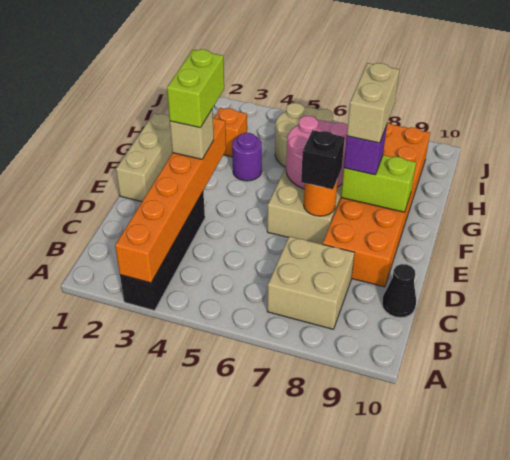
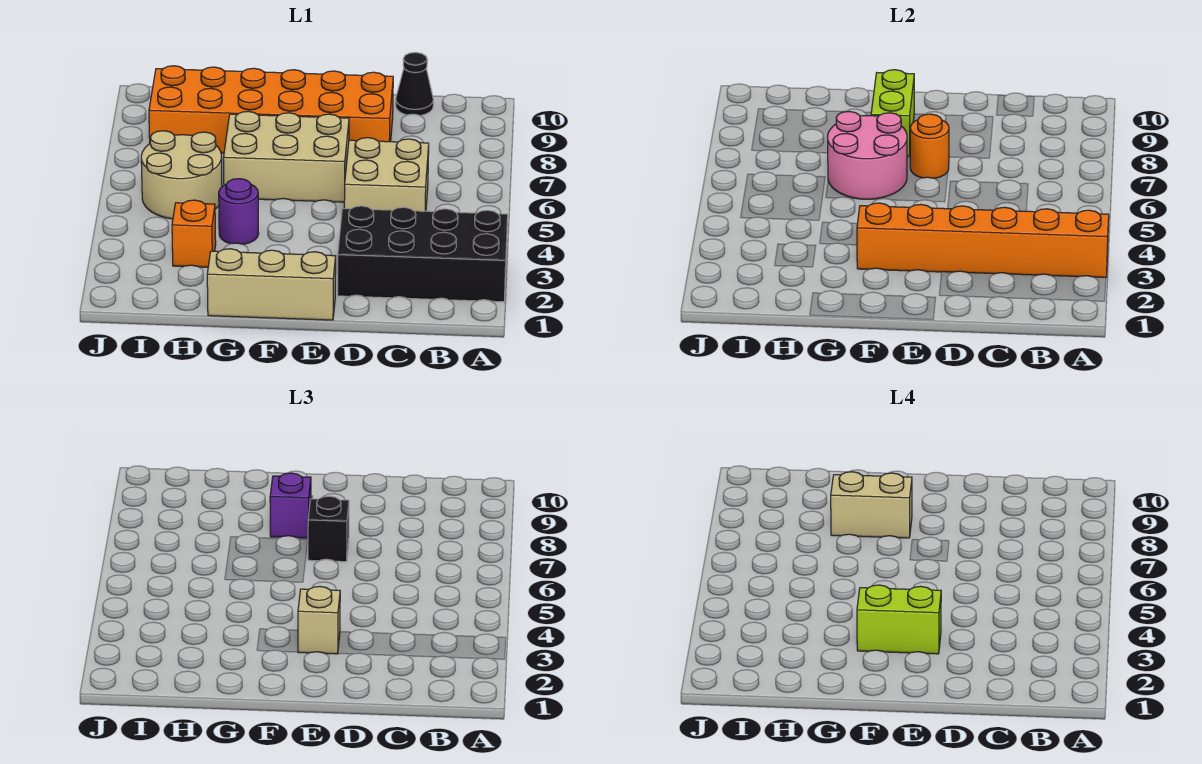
black 1x4 brick [120,192,205,311] -> black 2x4 brick [338,206,508,302]
tan 2x2 brick [267,236,354,329] -> tan 2x2 brick moved to [344,138,429,211]

